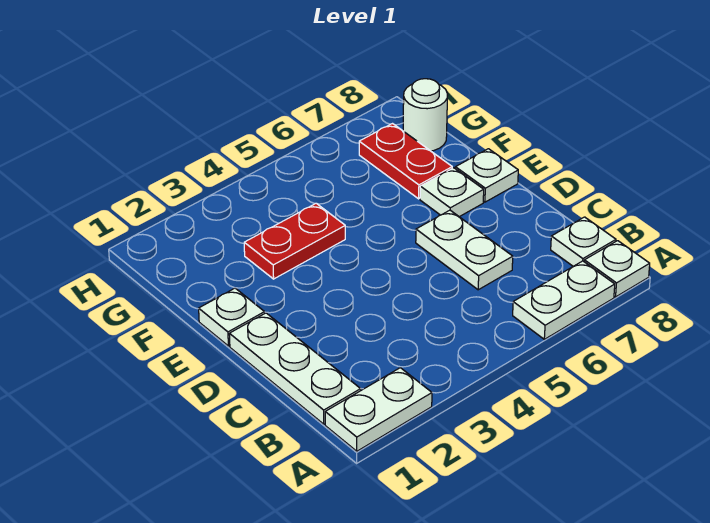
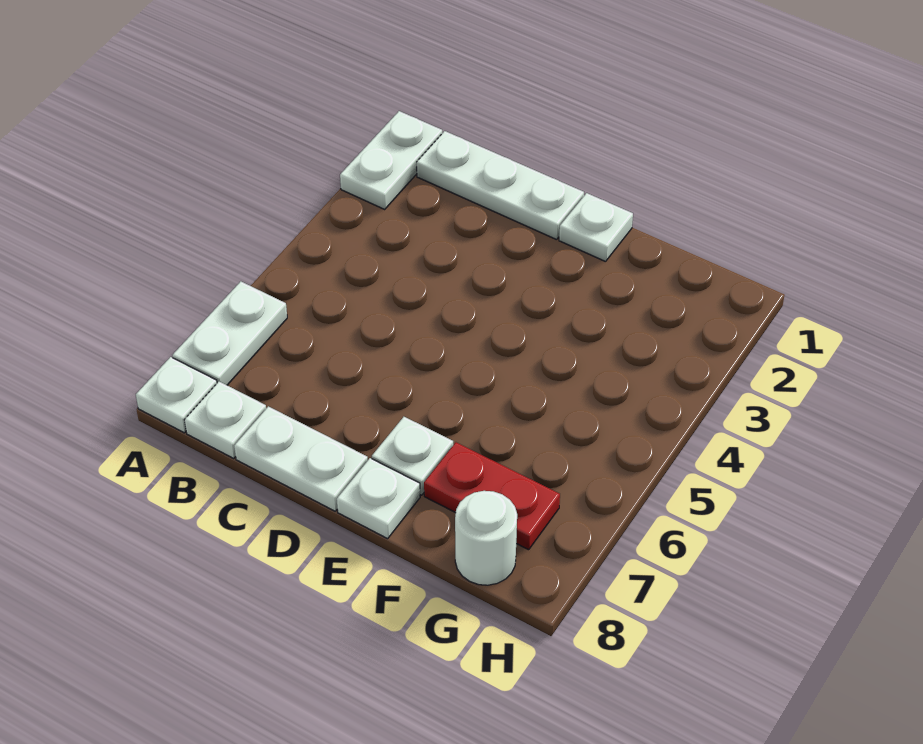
white 1x2 plate [416,210,513,290] -> white 1x2 plate moved to [234,406,368,511]
red 1x2 plate [244,203,345,279] -> none

